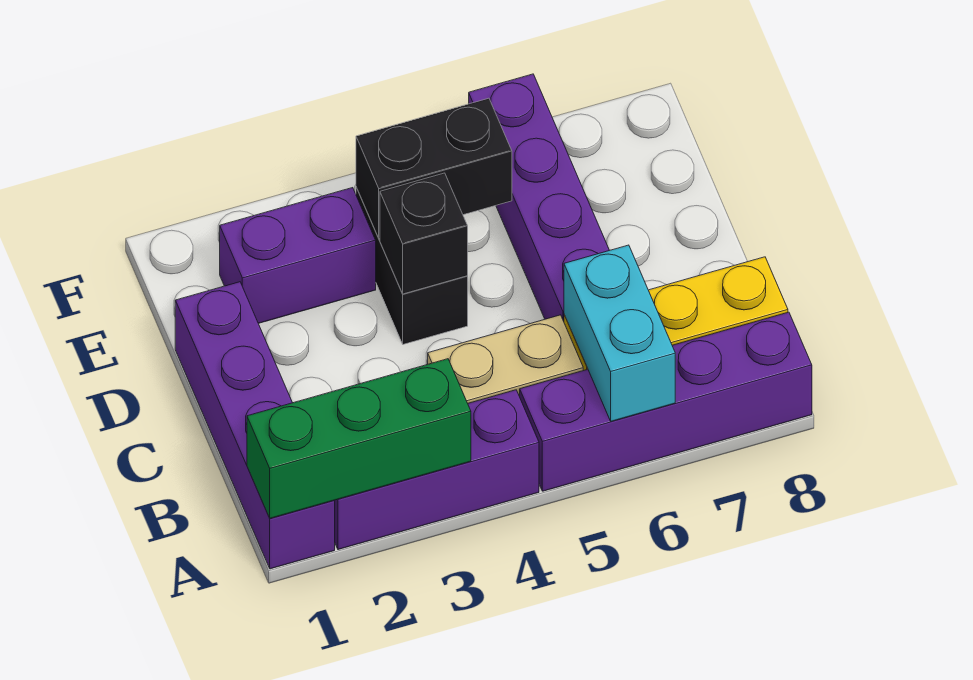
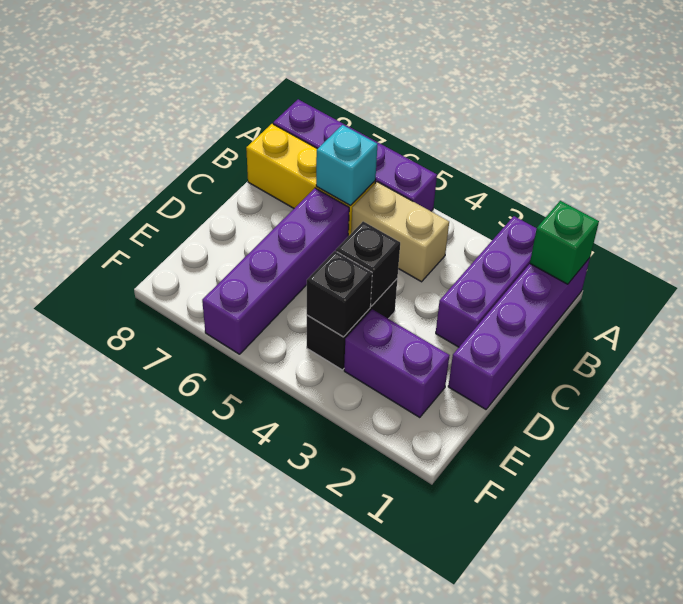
green 1x3 brick [247,359,471,518] -> green 1x1 brick [530,201,599,284]
purple 1x3 brick [334,390,539,550] -> purple 1x3 brick turned to [436,216,537,347]
cyan 1x2 brick [564,245,675,421] -> cyan 1x1 brick [316,125,377,205]
black 1x2 brick [356,98,512,239] -> black 1x1 brick [307,251,372,337]

